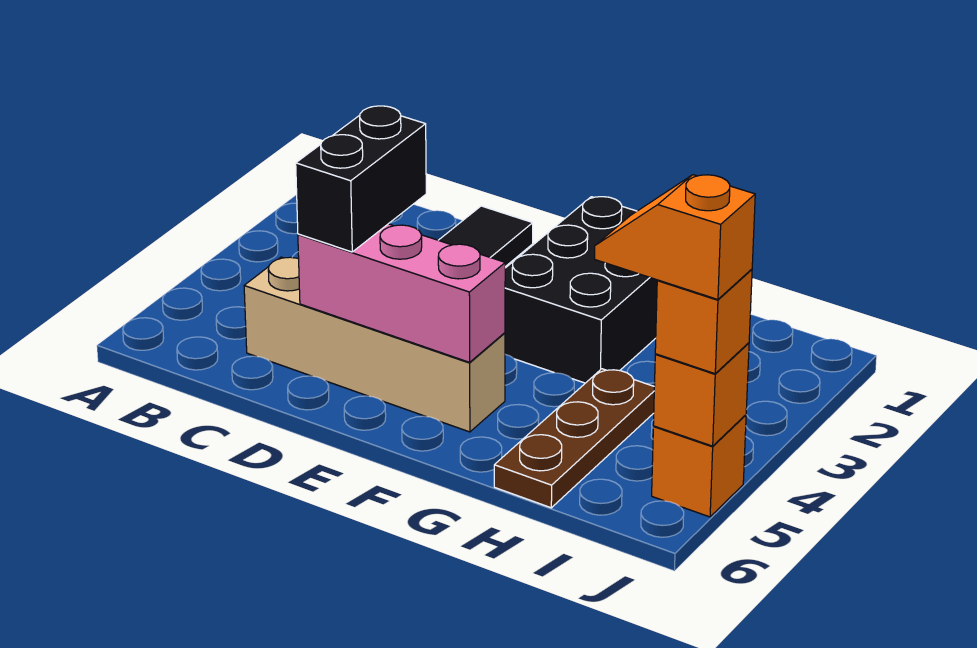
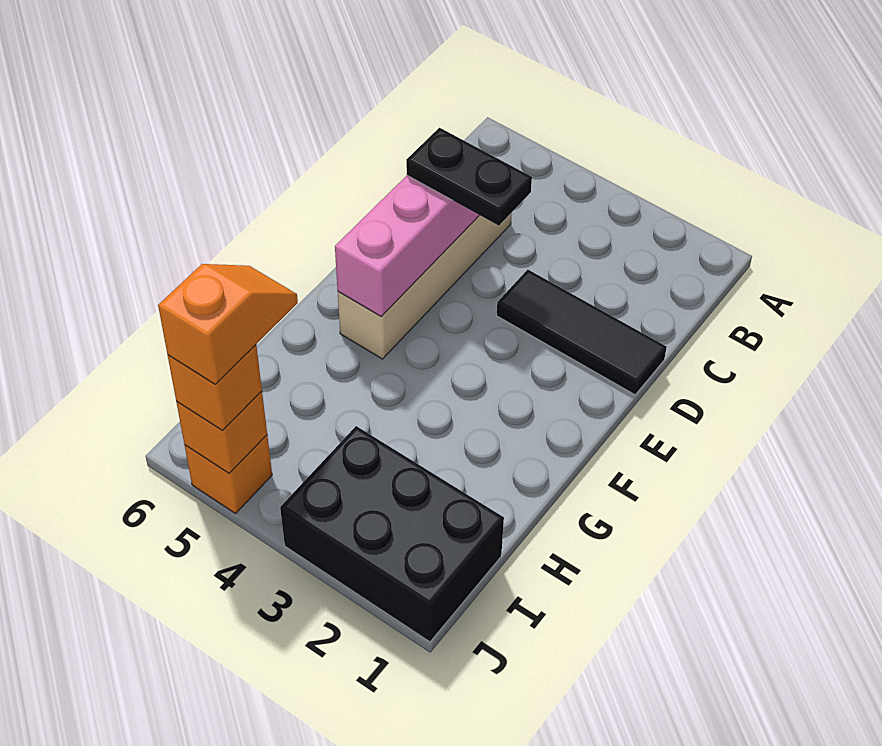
black 1x2 brick [296,106,426,252] -> black 1x2 plate [406,128,532,226]
black 2x3 brick [505,197,658,383] -> black 2x3 brick moved to [280,426,504,642]
brown 1x3 plate [494,369,654,508] -> none

